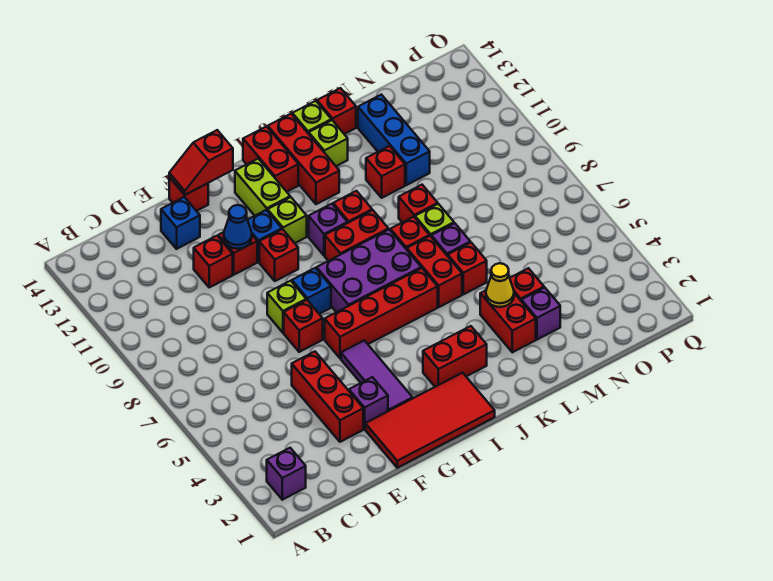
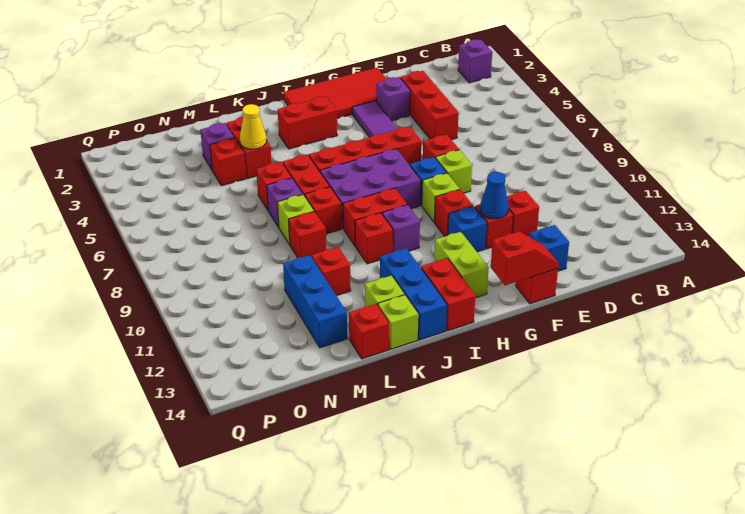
lime 1x1 brick [268,197,307,243] -> lime 1x1 brick moved to [422,173,460,222]
red 1x3 brick [268,114,339,204] -> blue 1x3 brick [380,248,447,340]

